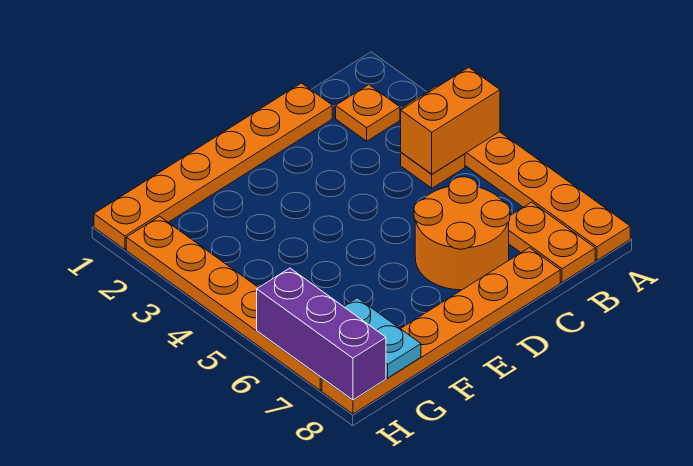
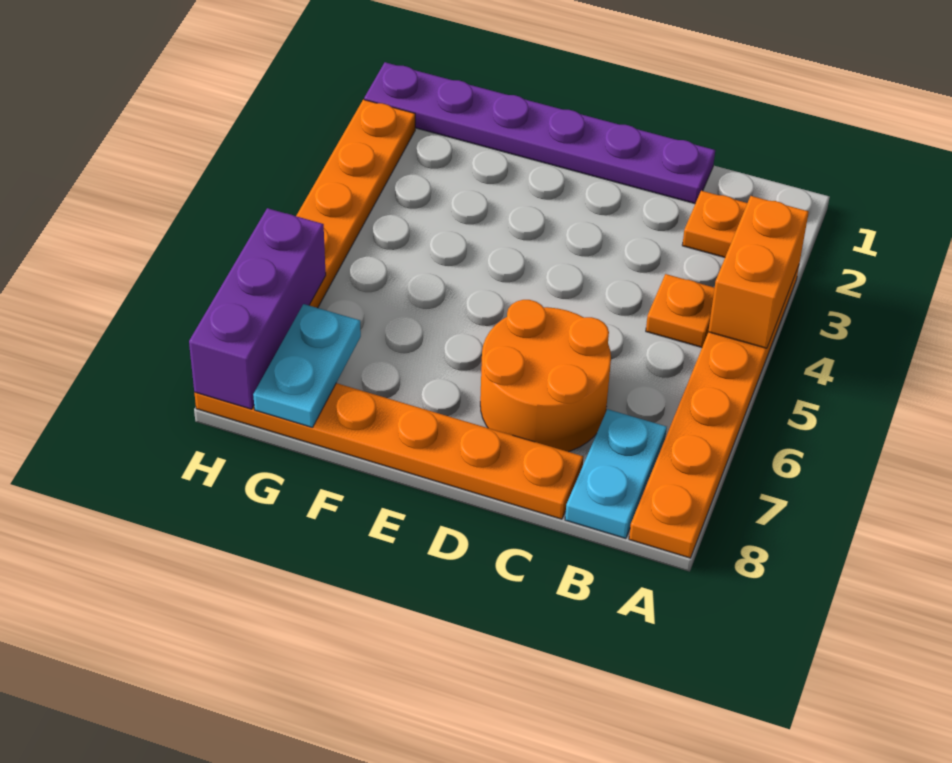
orange 1x2 brick [401,68,500,174] -> orange 1x2 brick turned to [708,196,809,348]
orange 1x2 plate [509,202,595,282] -> cyan 1x2 plate [565,409,667,539]
orange 1x6 plate [94,83,332,249] -> purple 1x6 plate [364,62,715,204]

